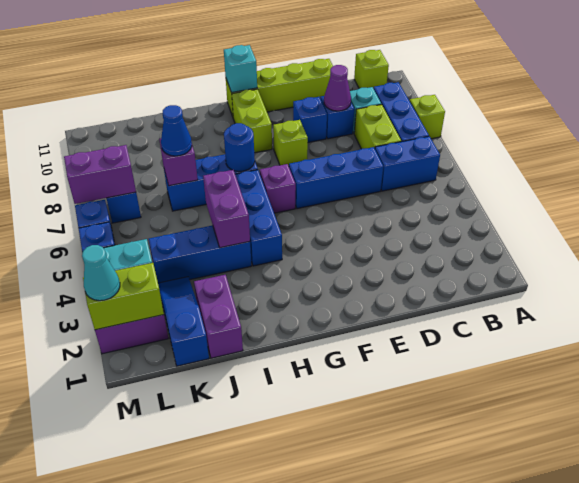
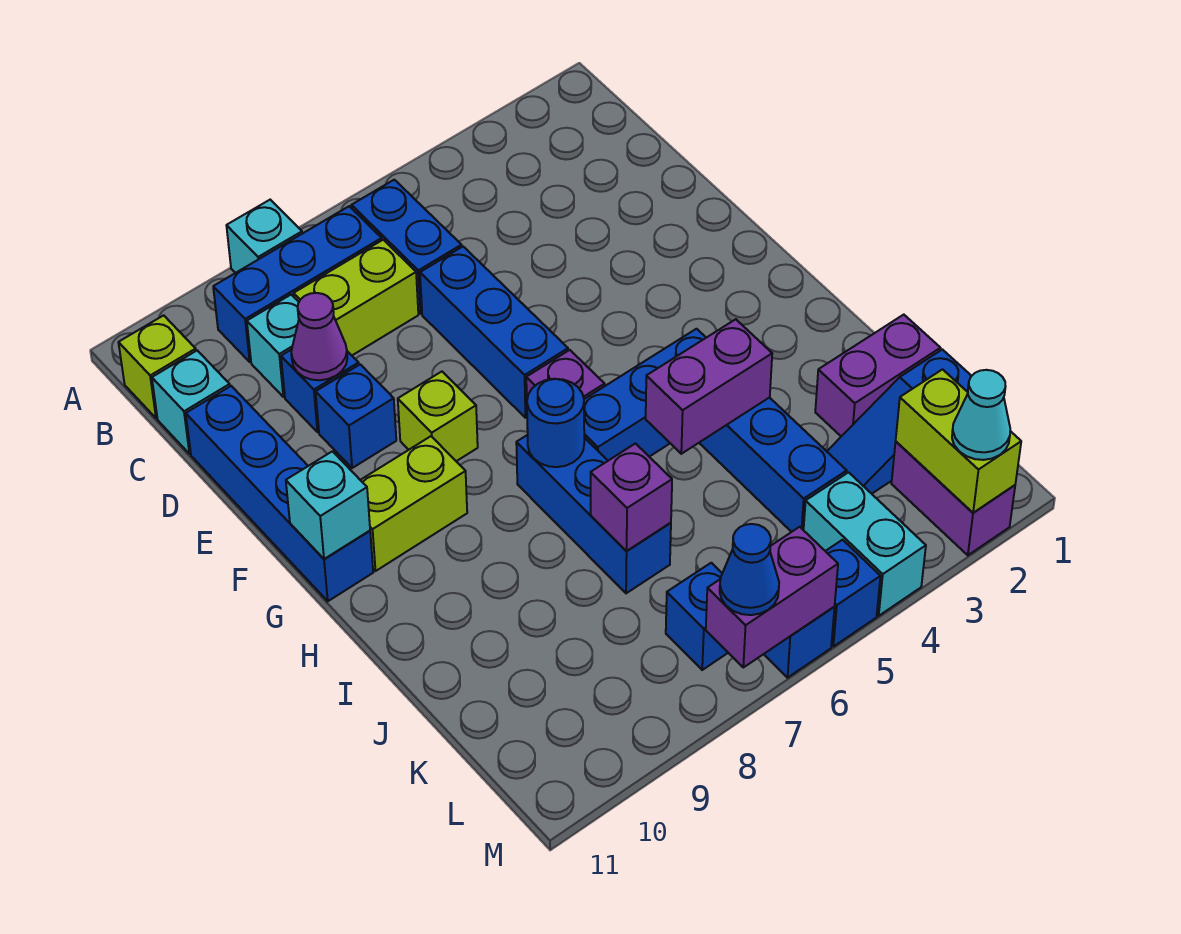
lime 1x1 brick [410,95,445,139] -> cyan 1x1 brick [226,200,302,273]
none -> cyan 1x1 brick [152,350,230,454]
lime 1x4 brick [226,59,333,117] -> blue 1x4 brick [186,386,373,601]
blue 1x1 cone [161,105,192,156] -> blue 1x1 cone moved to [720,524,779,615]
purple 1x2 brick [64,145,136,204] -> purple 1x2 brick turned to [706,527,838,667]

